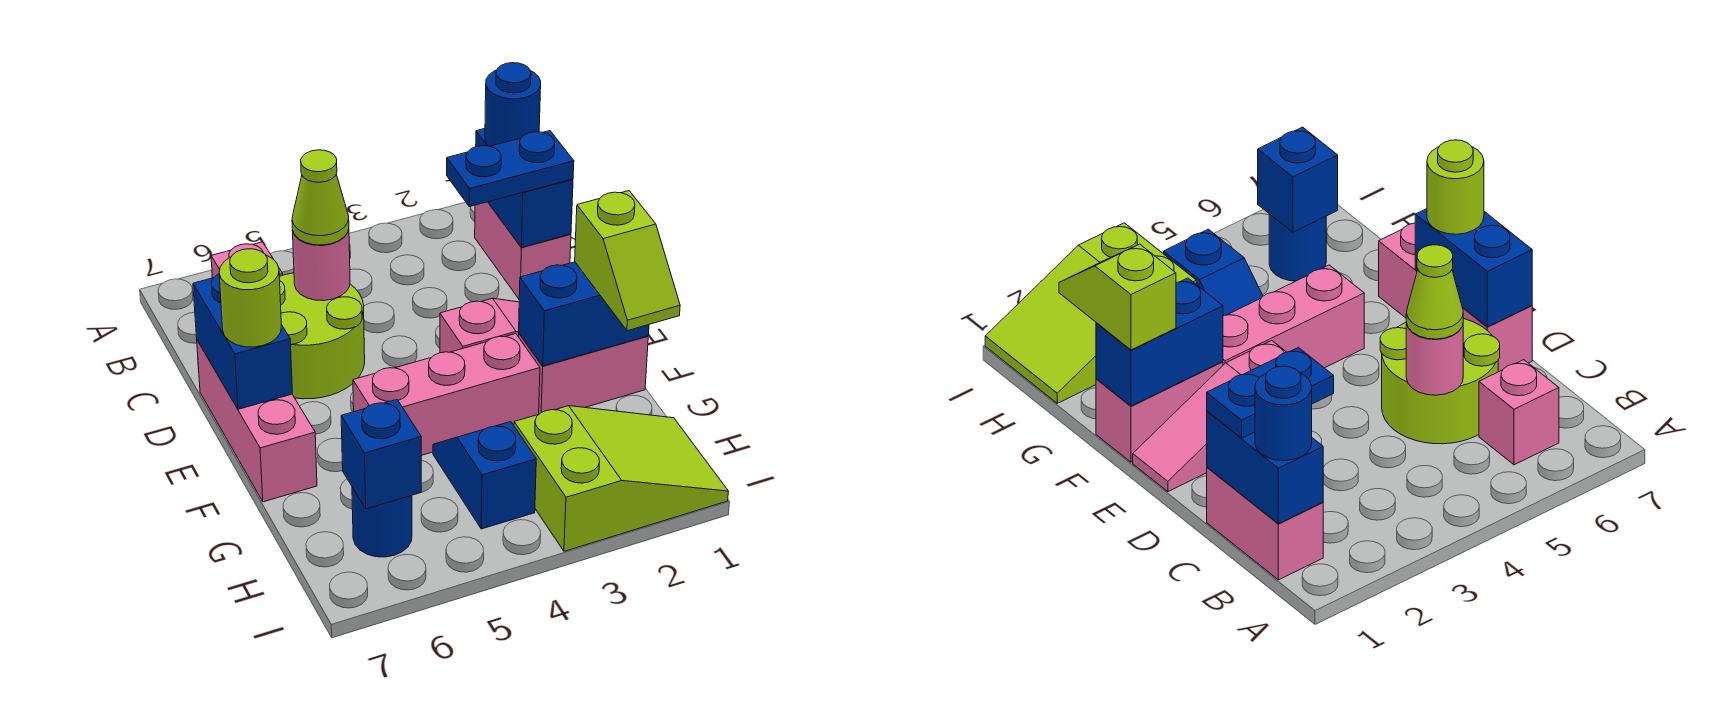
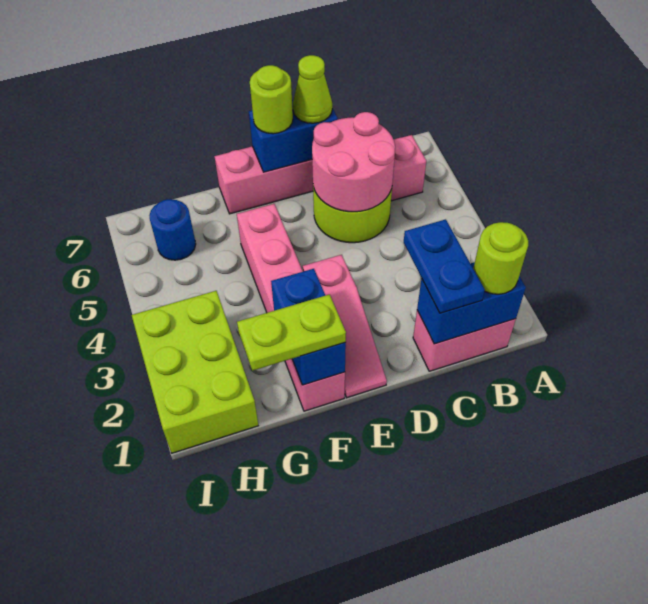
blue 1x1 round brick [485,63,541,146] -> lime 1x1 round brick [473,222,528,294]
pink 1x1 round brick [292,229,350,301] -> pink 2x2 round brick [312,112,395,212]
lime 1x1 cone [292,150,349,245] -> lime 1x1 cone moved to [293,55,332,123]
lime 1x2 slope [575,191,680,331] -> lime 1x2 plate [237,294,346,371]
blue 1x2 slope [433,422,536,529] -> none
lime 2x3 slope [514,406,729,551] -> lime 2x3 brick [132,291,258,453]
blue 1x1 brick [341,400,421,509] -> none

